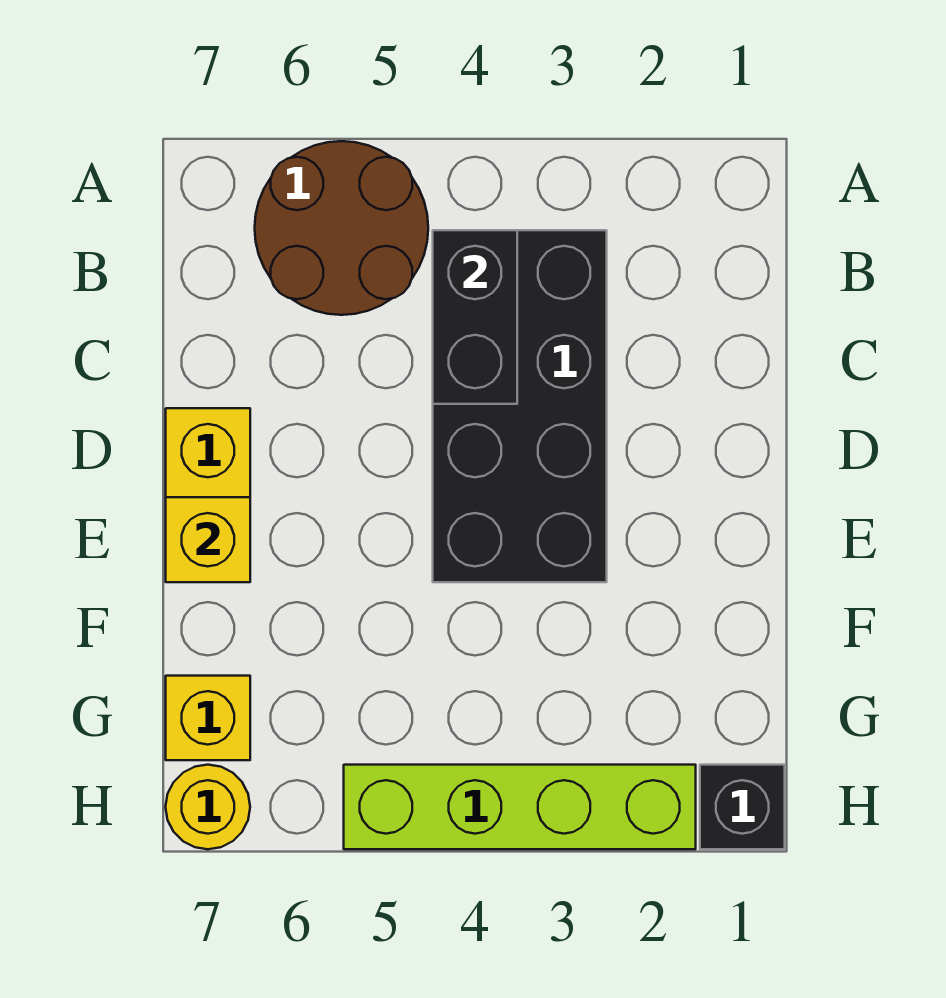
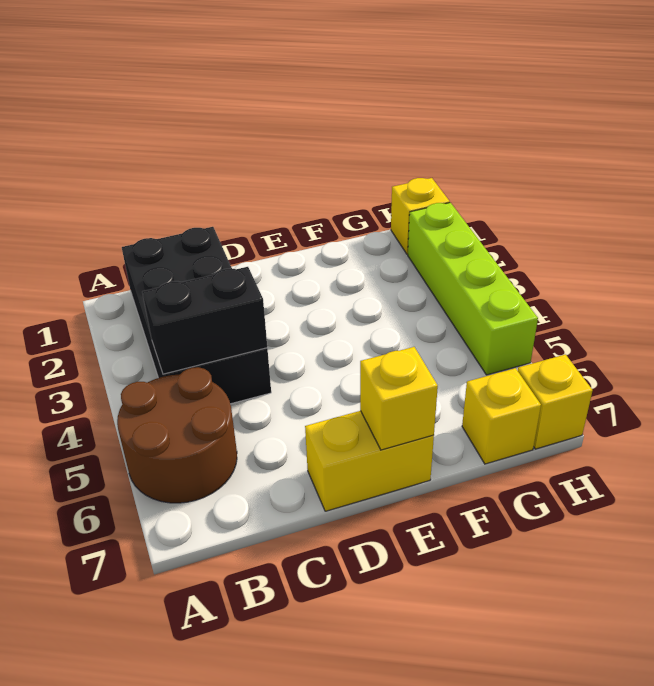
black 2x4 brick [433,230,607,582] -> black 2x4 brick turned to [122,227,271,404]
black 1x1 brick [700,765,785,849] -> yellow 1x1 brick [391,178,450,254]
yellow 1x1 round brick [166,765,250,849] -> yellow 1x1 brick [518,354,593,449]

